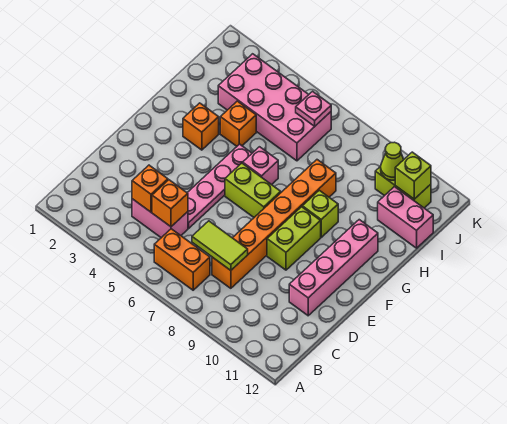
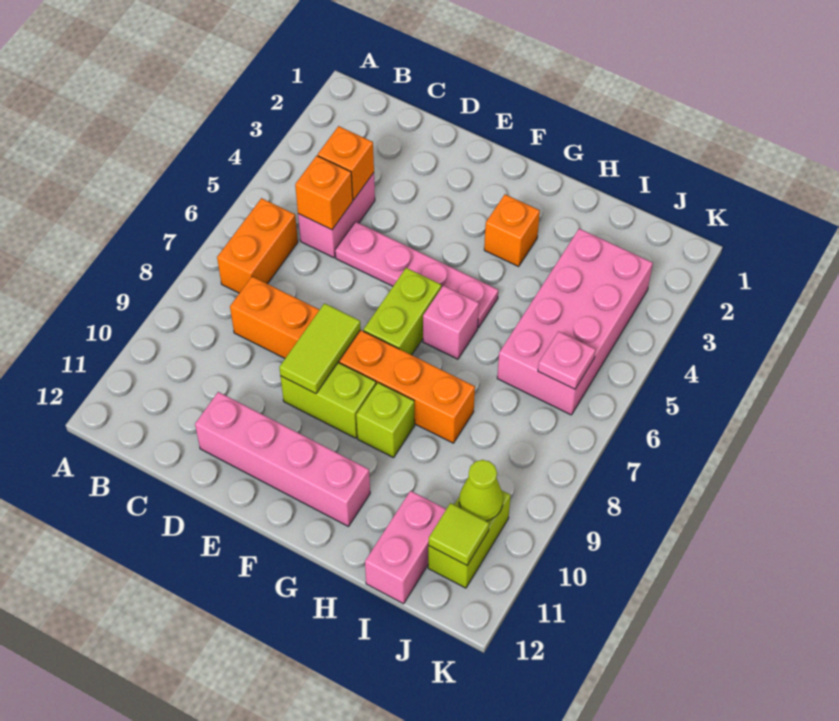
lime 1x2 tile [192,221,248,270] -> lime 1x2 tile moved to [279,303,361,394]
orange 1x1 brick [220,101,256,146] -> none
lime 1x1 brick [395,152,431,199] -> lime 1x1 tile [429,503,489,565]

